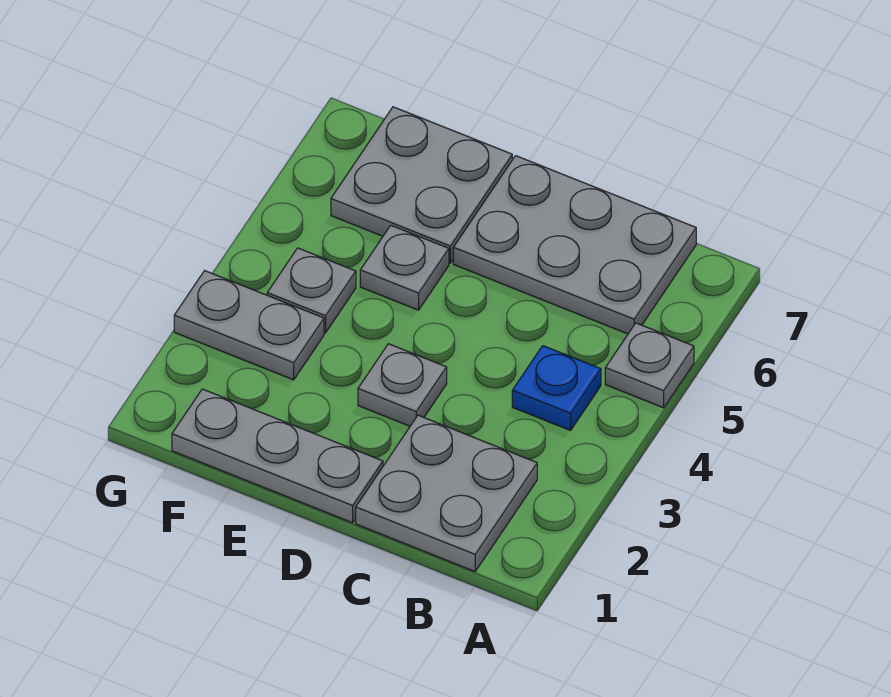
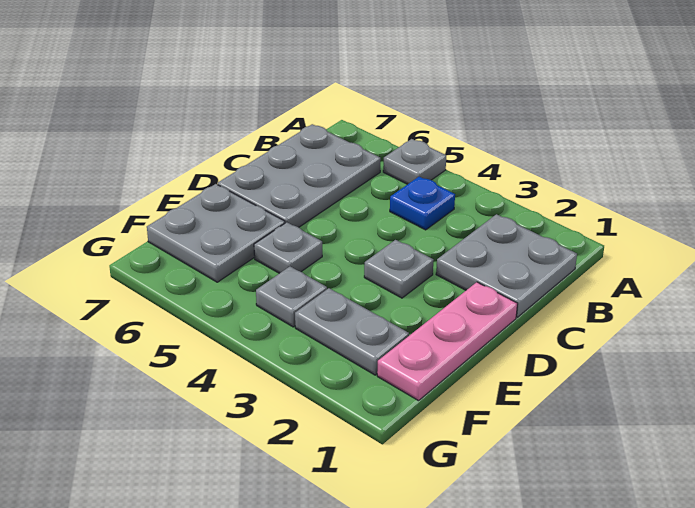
grey 1x3 plate [172,389,383,523] -> pink 1x3 plate [377,282,518,401]
grey 1x2 plate [174,271,324,380] -> grey 1x2 plate turned to [295,288,409,375]

